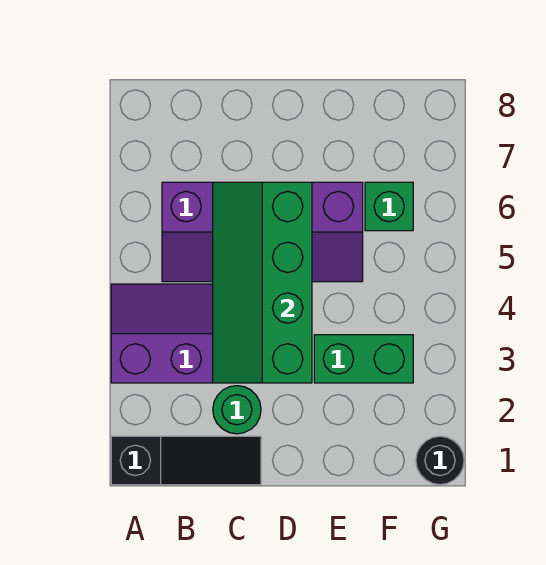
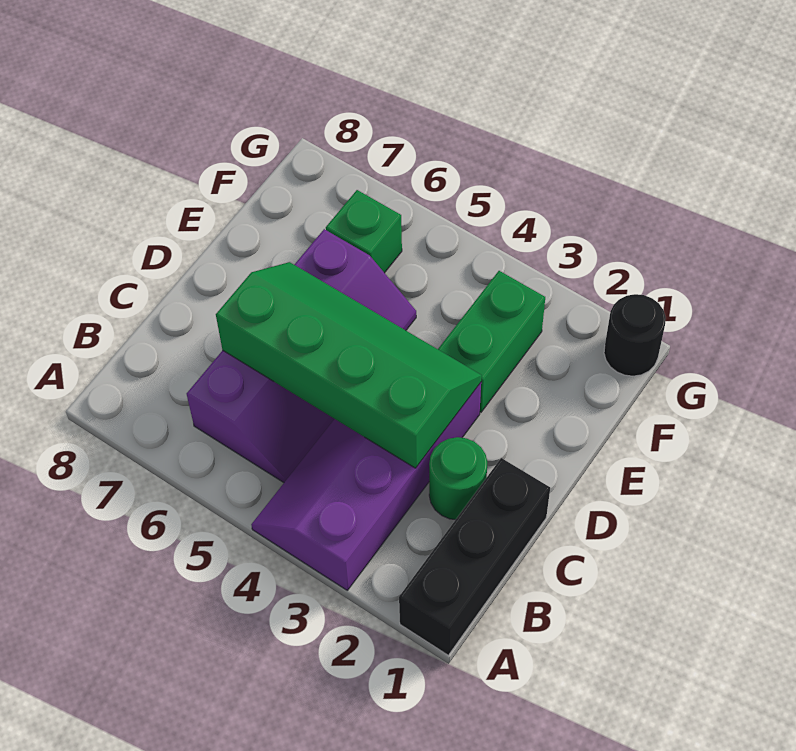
black 1x3 slope [111,436,261,485] -> black 1x3 brick [399,458,550,655]
green 2x4 slope [213,182,312,383] -> green 2x4 slope turned to [216,262,482,468]

